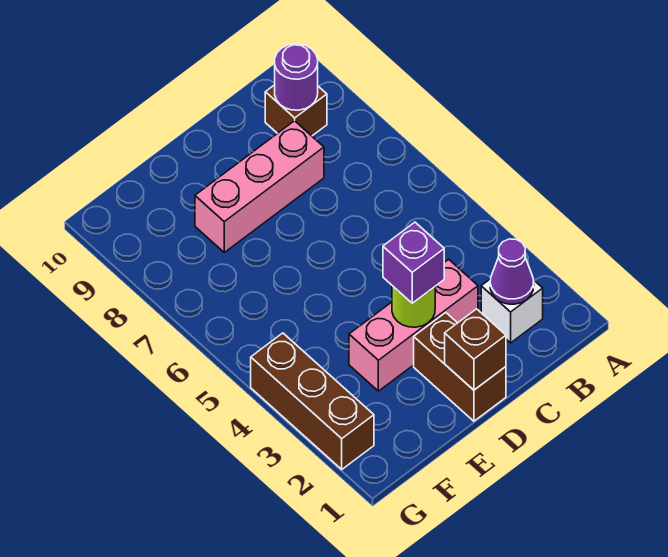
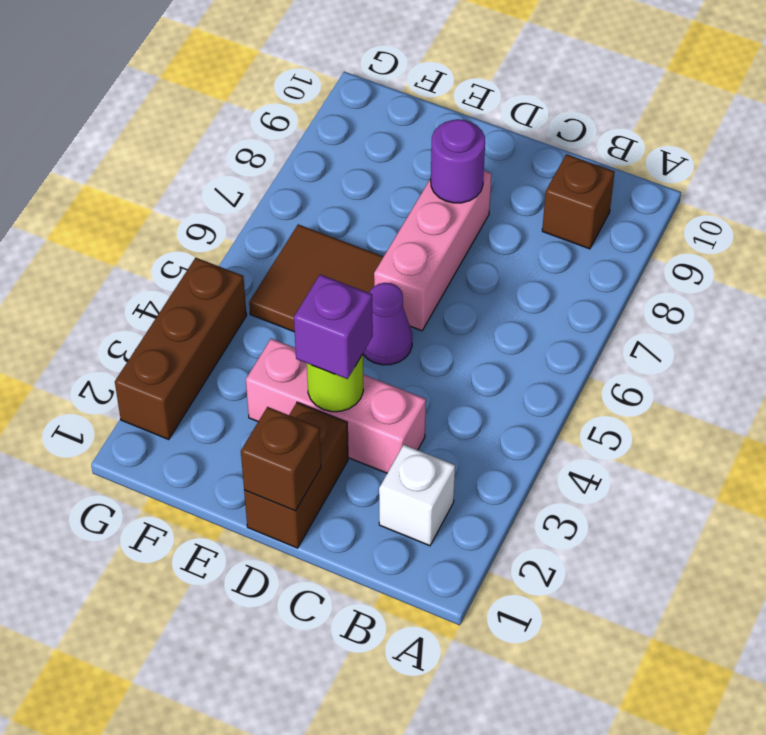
purple 1x1 cone [490,239,534,304] -> purple 1x1 cone moved to [363,283,412,365]
purple 1x1 round brick [275,44,318,110] -> purple 1x1 round brick moved to [431,119,485,203]
pink 1x3 brick [195,121,324,252] -> pink 1x3 brick turned to [374,171,491,331]
none -> brown 2x2 tile [249,224,384,332]

